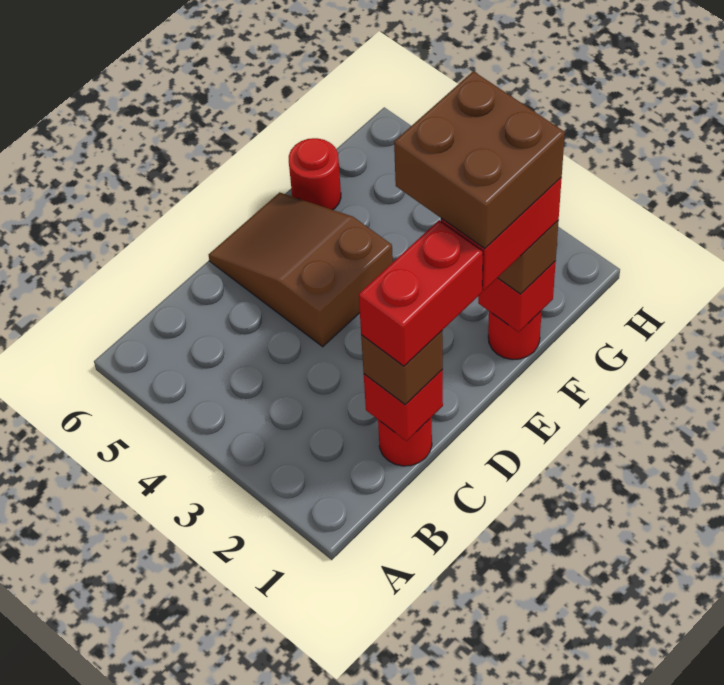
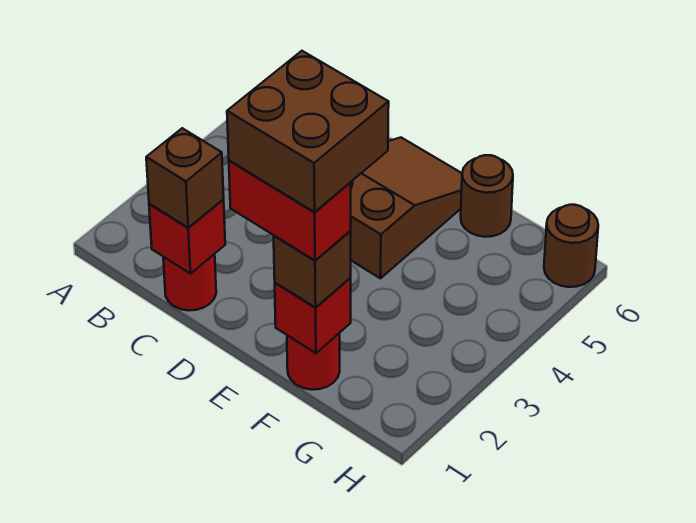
red 1x2 brick [359,220,483,366] -> none
red 1x1 round brick [289,138,341,210] -> brown 1x1 round brick [461,155,513,237]
none -> brown 1x1 round brick [544,205,598,287]

